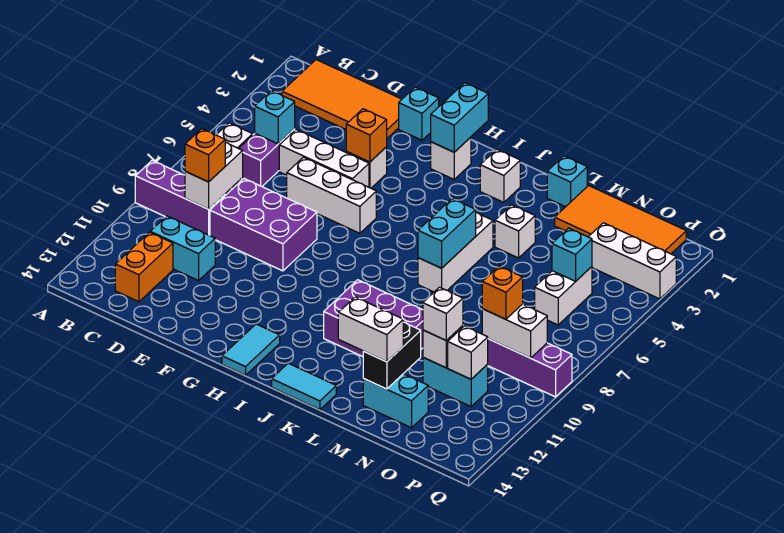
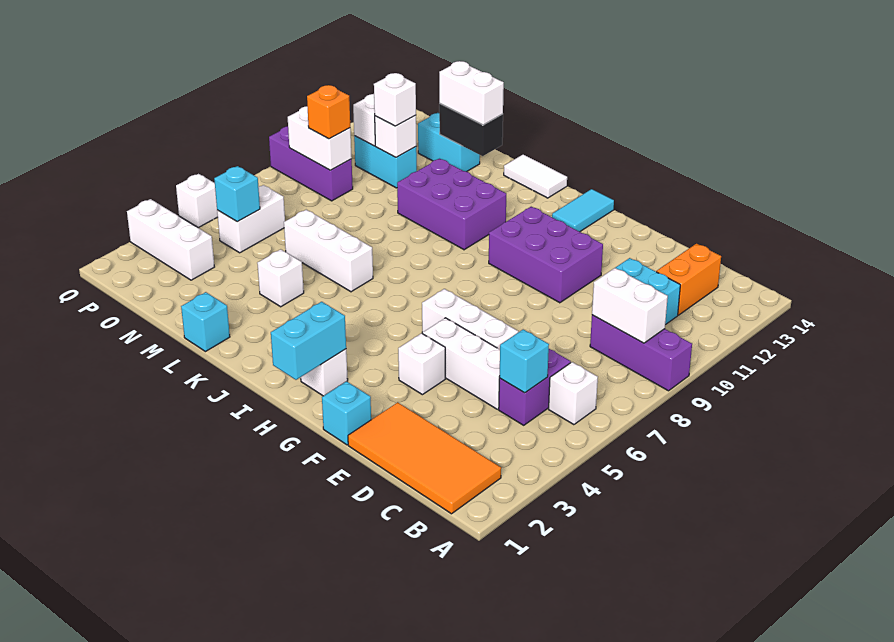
white 1x2 brick [185,142,243,209] -> white 1x2 brick turned to [592,268,668,343]
orange 1x1 brick [185,129,225,182] -> none
purple 2x3 brick [210,179,317,271] -> purple 2x3 brick moved to [489,207,603,303]
orange 1x1 brick [346,109,387,162] -> none
white 1x1 brick [480,149,520,202] -> white 1x1 brick moved to [176,174,218,227]
cyan 1x2 tile [272,363,336,410] -> white 1x2 tile [504,155,567,198]
white 1x3 brick [418,213,493,292] -> white 1x3 brick turned to [284,210,373,292]
cyan 1x2 brick [418,199,476,268] -> none
orange 2x4 tile [555,186,686,254] -> none
black 1x2 brick [363,322,421,389] -> black 1x2 brick turned to [439,104,503,156]

